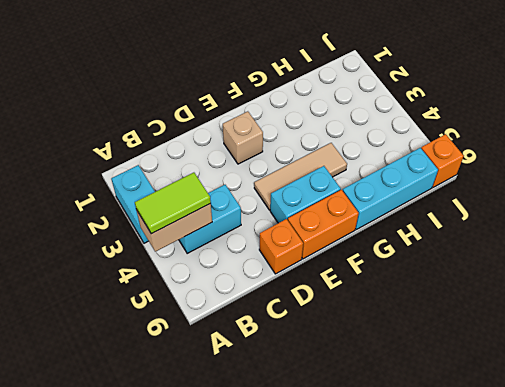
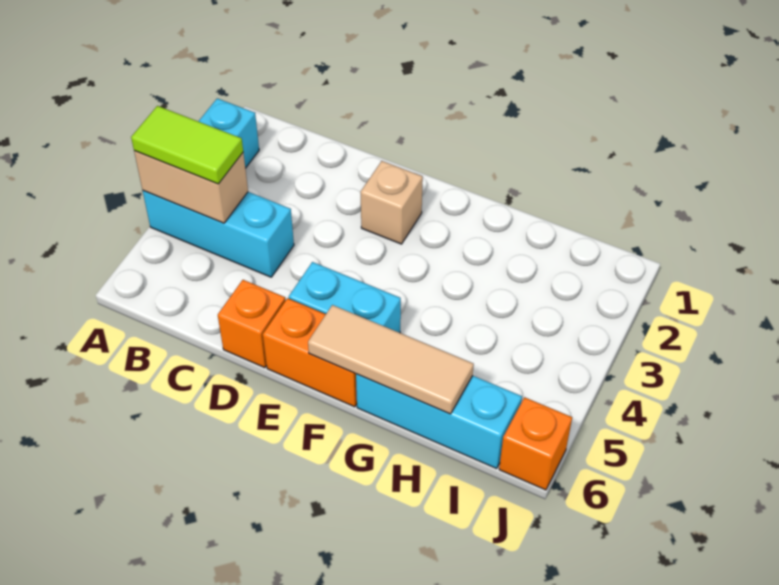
cyan 1x2 brick [179,185,241,253] -> cyan 1x3 brick [143,191,294,277]
tan 1x3 tile [254,143,347,210] -> tan 1x3 tile moved to [308,305,474,414]

